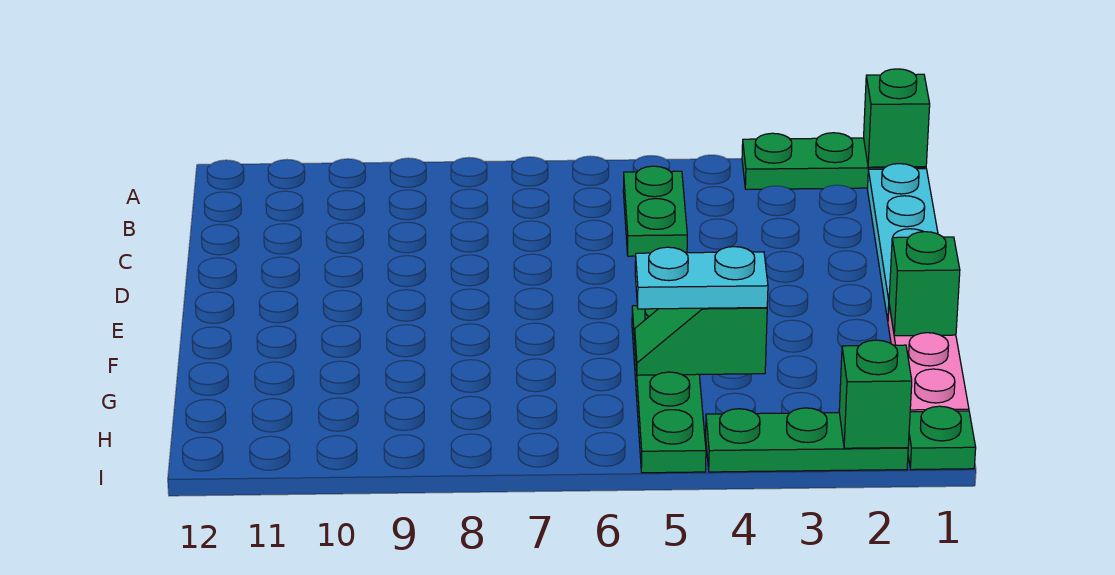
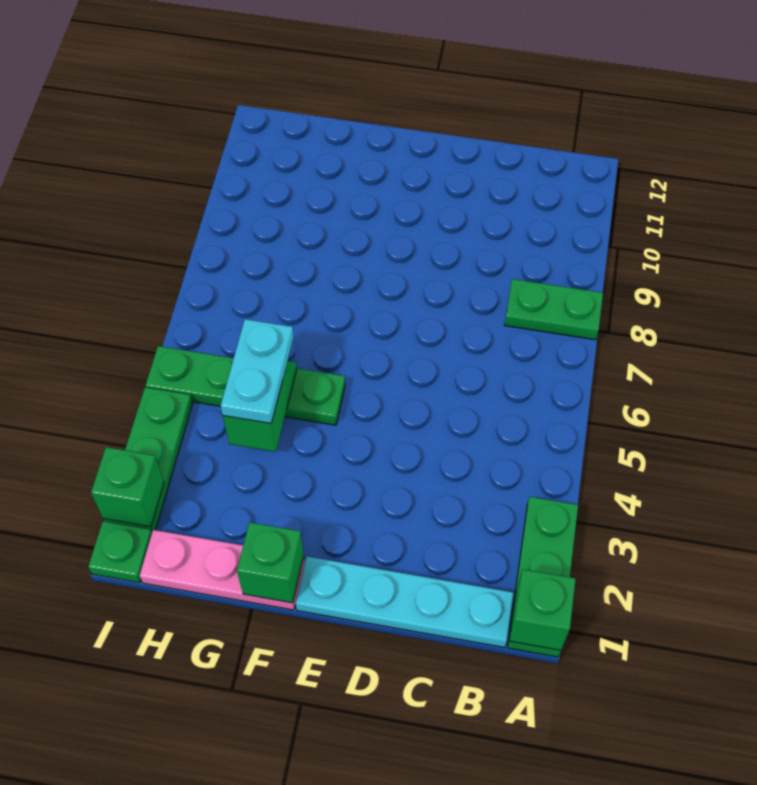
green 1x2 plate [623,166,687,256] -> green 1x2 plate moved to [505,279,603,340]

